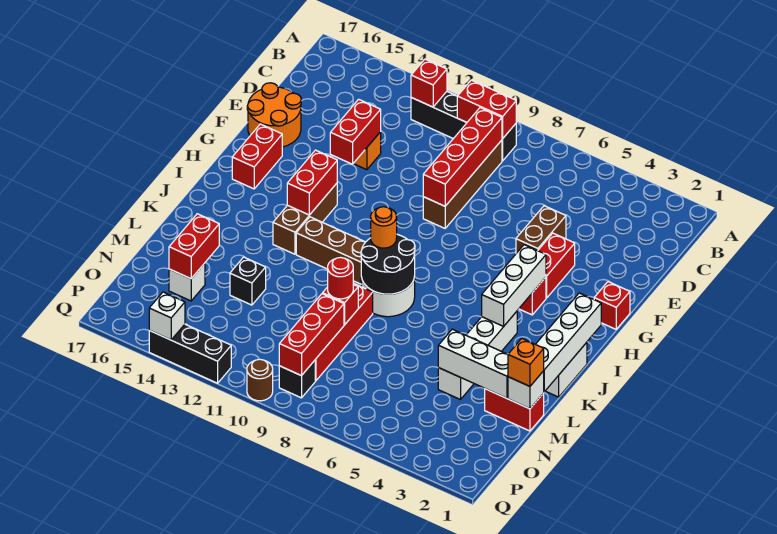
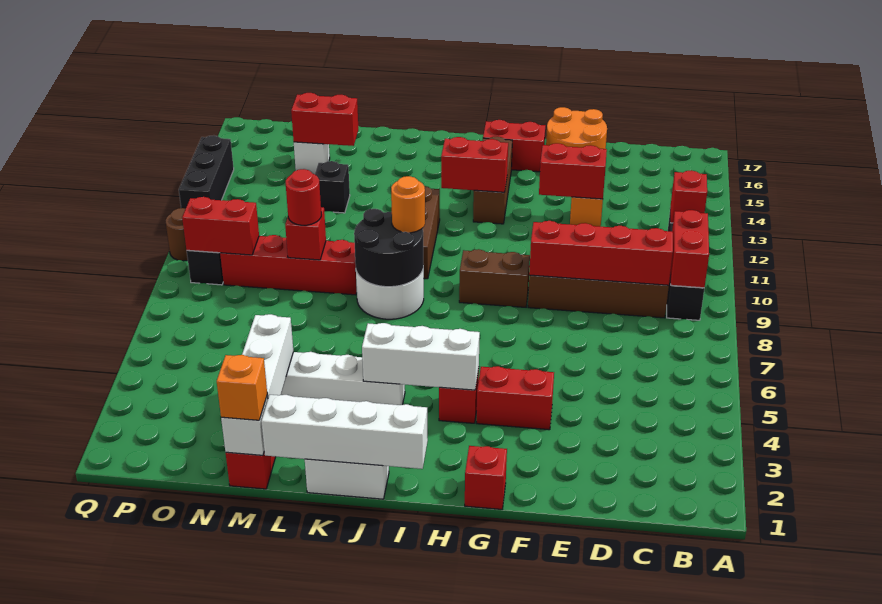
brown 1x2 brick [516,206,566,253] -> brown 1x2 brick moved to [459,249,530,307]
brown 1x3 brick [273,183,337,254] -> brown 1x3 brick turned to [473,136,512,224]
red 1x3 brick [279,294,344,376] -> red 1x2 brick [182,197,259,255]
white 1x1 brick [149,292,185,340] -> none

